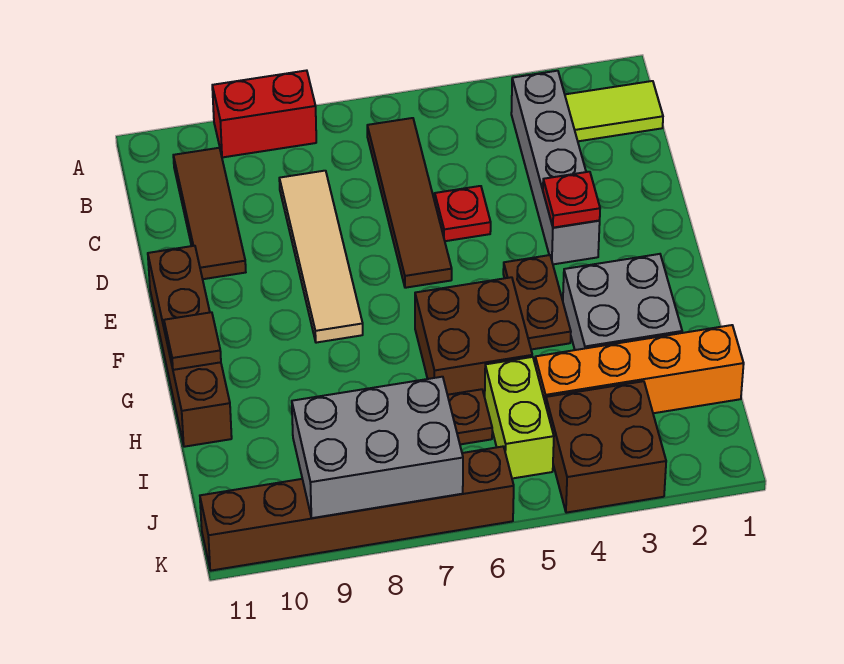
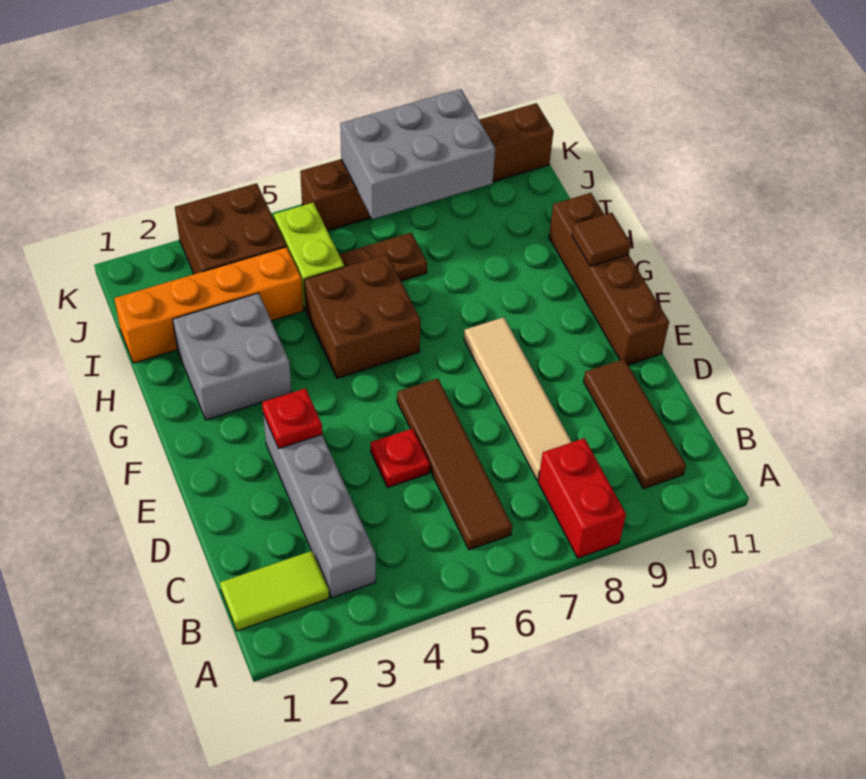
red 1x2 brick [212,70,316,157] -> red 1x2 brick turned to [538,438,626,558]
brown 1x2 plate [503,255,571,350] -> none

